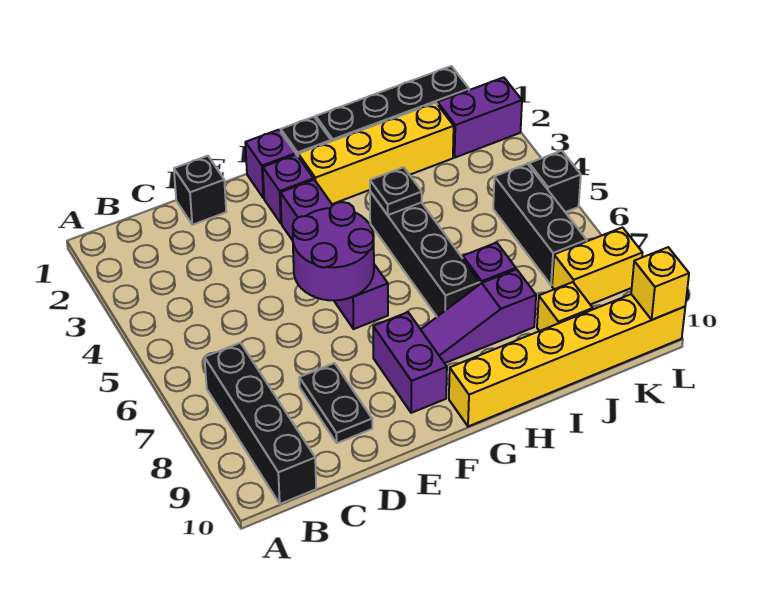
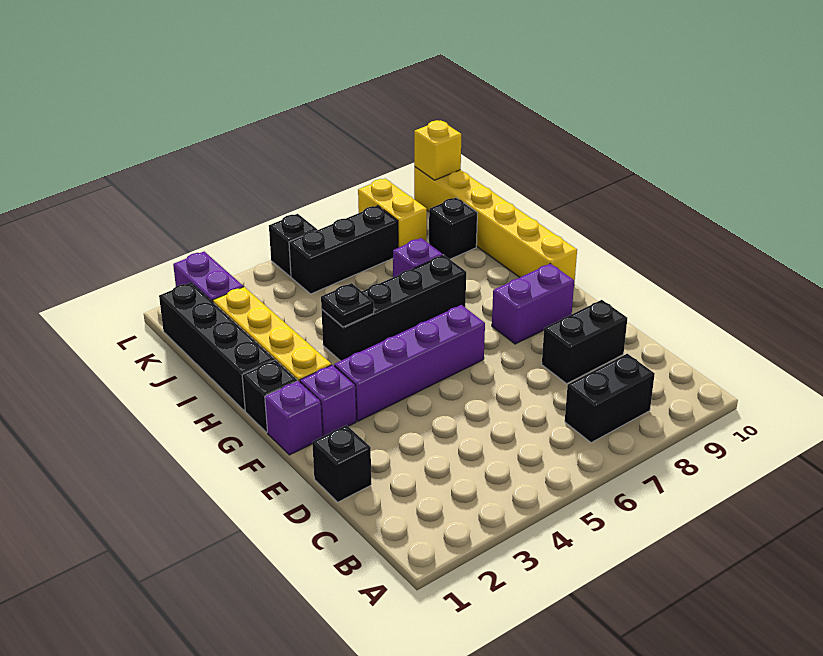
black 1x4 brick [205,343,316,504] -> black 1x2 brick [565,354,655,443]
black 1x2 plate [299,363,372,443] -> black 1x2 brick [542,300,627,384]
purple 2x2 round brick [293,202,374,300] -> none
purple 1x3 slope [421,269,536,363] -> none
yellow 1x1 brick [537,282,593,331] -> black 1x1 brick [429,198,477,259]

